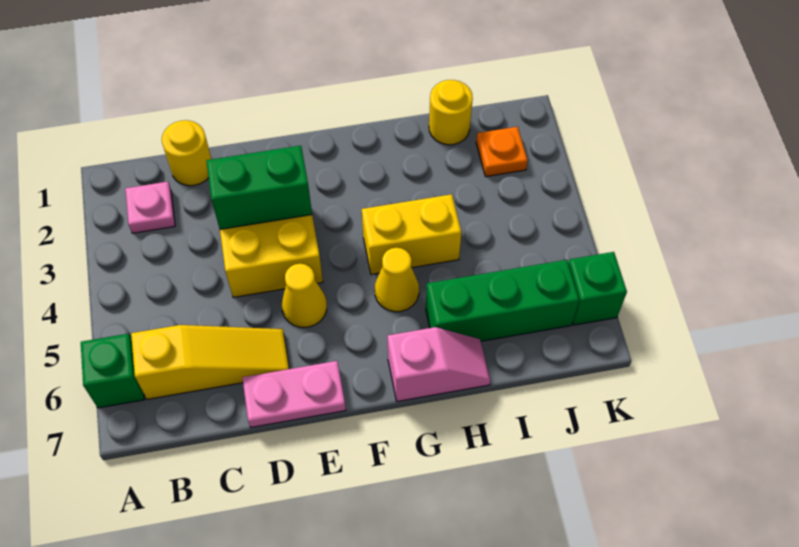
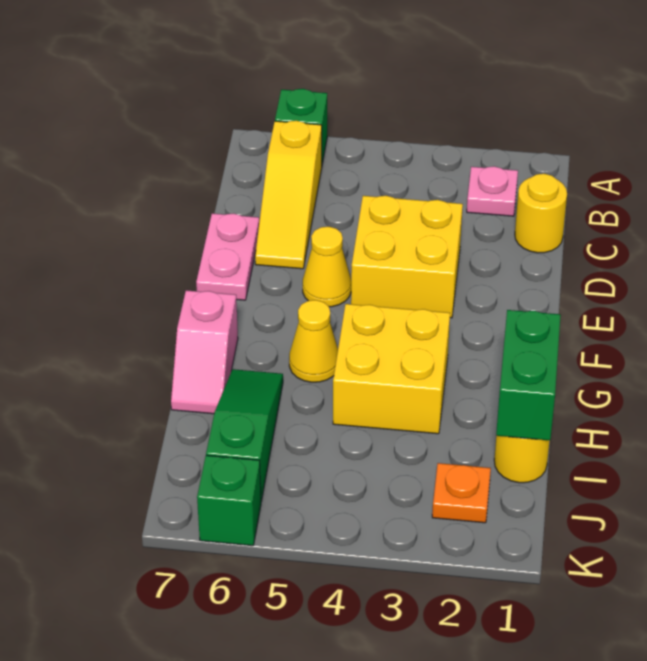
green 1x2 brick [206,146,312,229] -> green 1x2 brick moved to [496,310,561,440]
yellow 1x2 brick [362,194,462,274] -> yellow 2x2 brick [333,304,450,434]
green 1x3 brick [426,260,579,341] -> green 1x3 slope [206,369,283,501]

